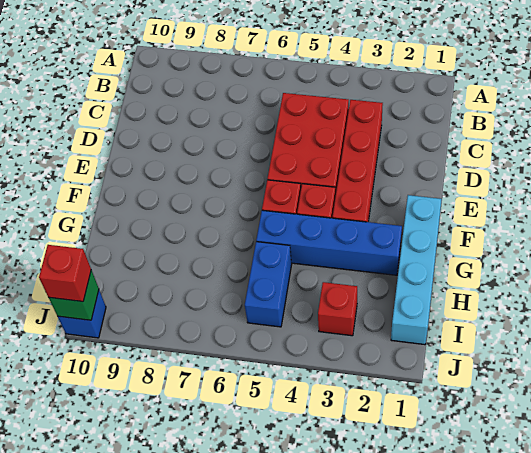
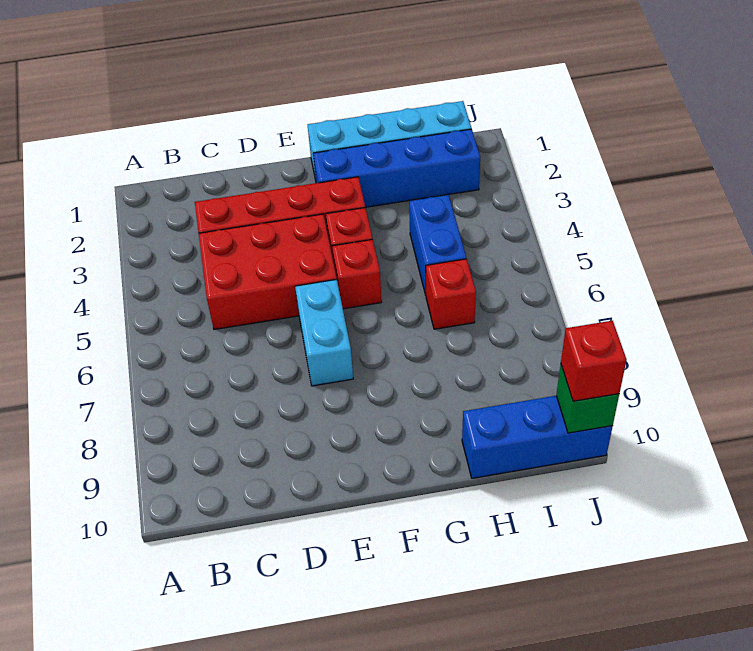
none -> cyan 1x2 brick [295,280,353,386]
blue 1x4 brick [256,210,402,275] -> blue 1x4 brick turned to [313,129,480,207]
blue 1x2 brick [245,242,292,327] -> blue 1x2 brick turned to [409,195,466,295]
red 1x1 brick [318,282,357,336] -> red 1x1 brick moved to [426,259,476,329]
blue 1x1 brick [58,290,106,338] -> blue 1x3 brick [462,396,613,478]

